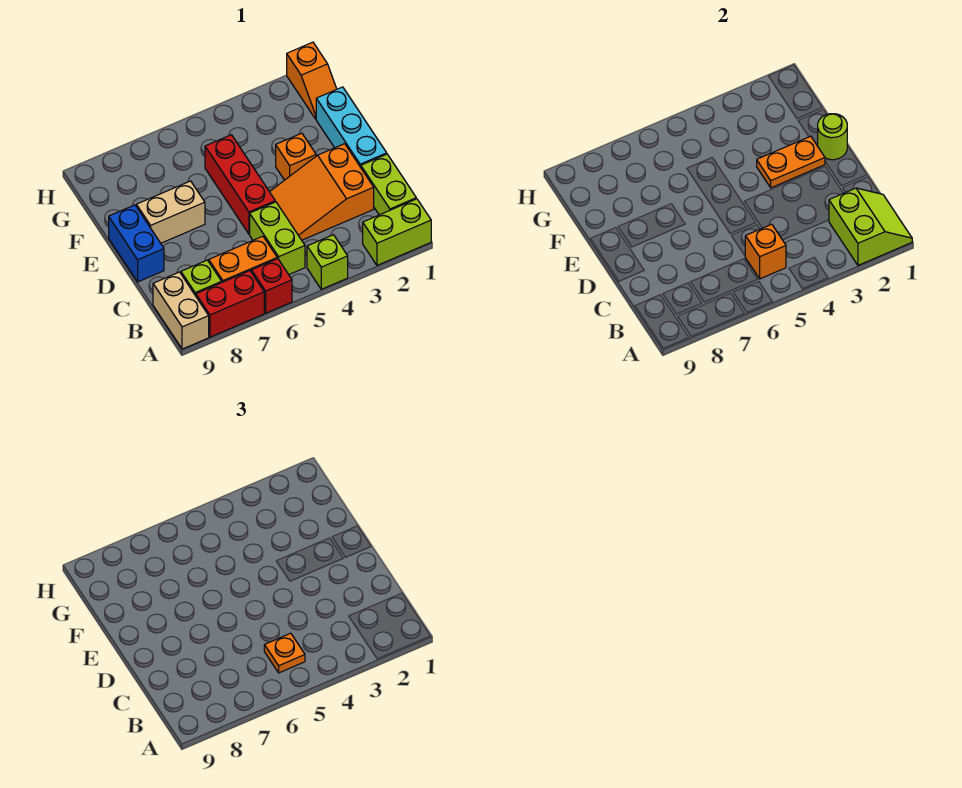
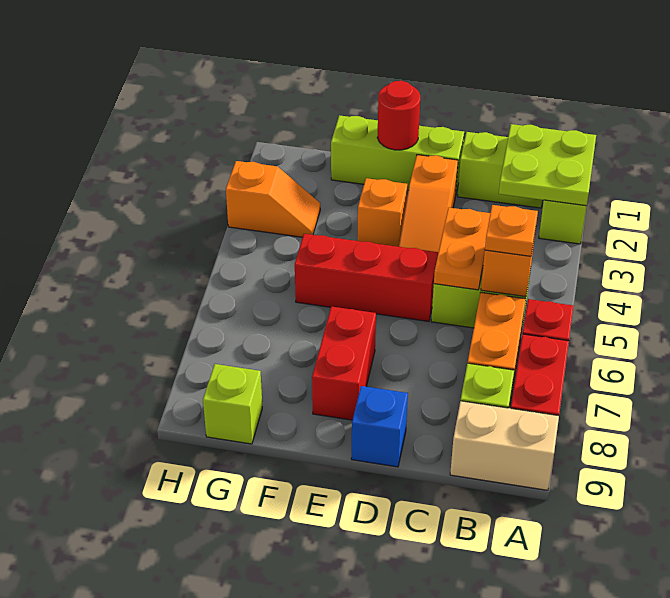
lime 2x2 slope [829,188,912,265] -> lime 2x2 plate [499,124,596,206]
lime 1x1 brick [307,235,348,289] -> lime 1x1 brick moved to [203,364,262,444]
orange 2x3 slope [270,144,374,240] -> orange 1x3 slope [399,155,458,252]
cyan 1x3 brick [316,87,387,167] -> lime 1x3 brick [331,115,464,193]
blue 1x2 brick [109,205,164,282] -> blue 1x1 brick [351,386,408,467]
lime 1x1 round brick [818,114,847,160] -> red 1x1 round brick [377,81,420,150]
orange 1x2 plate [757,136,825,188] -> orange 1x2 plate moved to [434,207,490,290]
tan 1x2 brick [136,181,205,243] -> red 1x2 brick [312,306,376,420]
orange 1x2 slope [287,42,337,119] -> orange 1x2 slope moved to [226,161,320,237]

